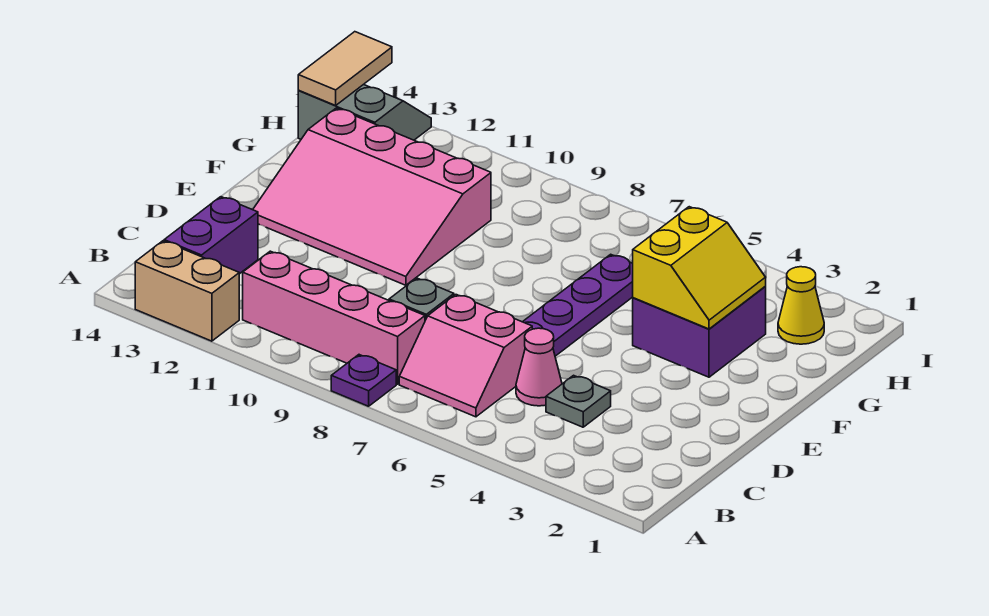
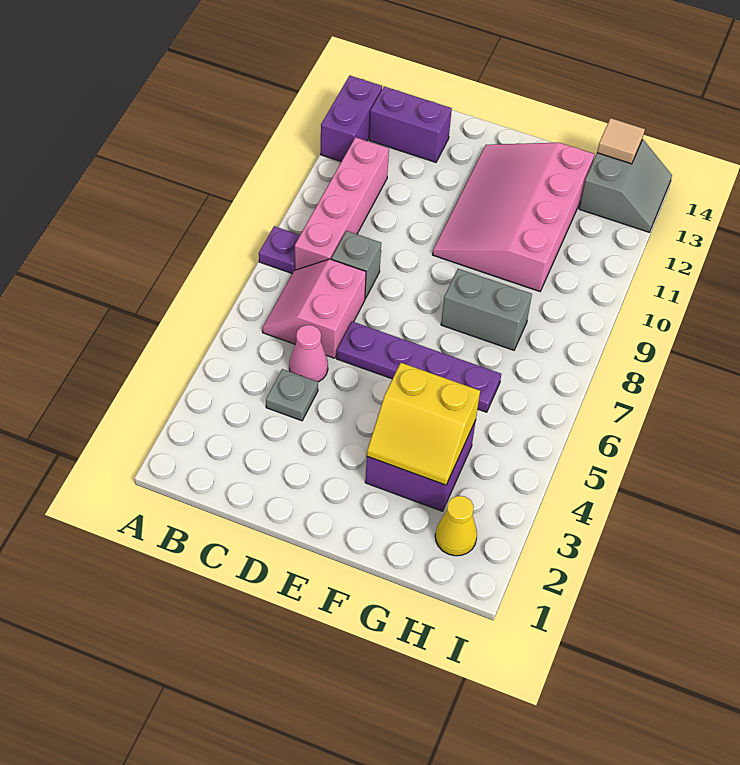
tan 1x2 brick [135,241,239,341] -> purple 1x2 brick [321,76,382,162]
none -> grey 1x2 brick [441,269,532,350]
tan 1x2 tile [298,32,392,105] -> tan 1x1 tile [597,118,645,164]

